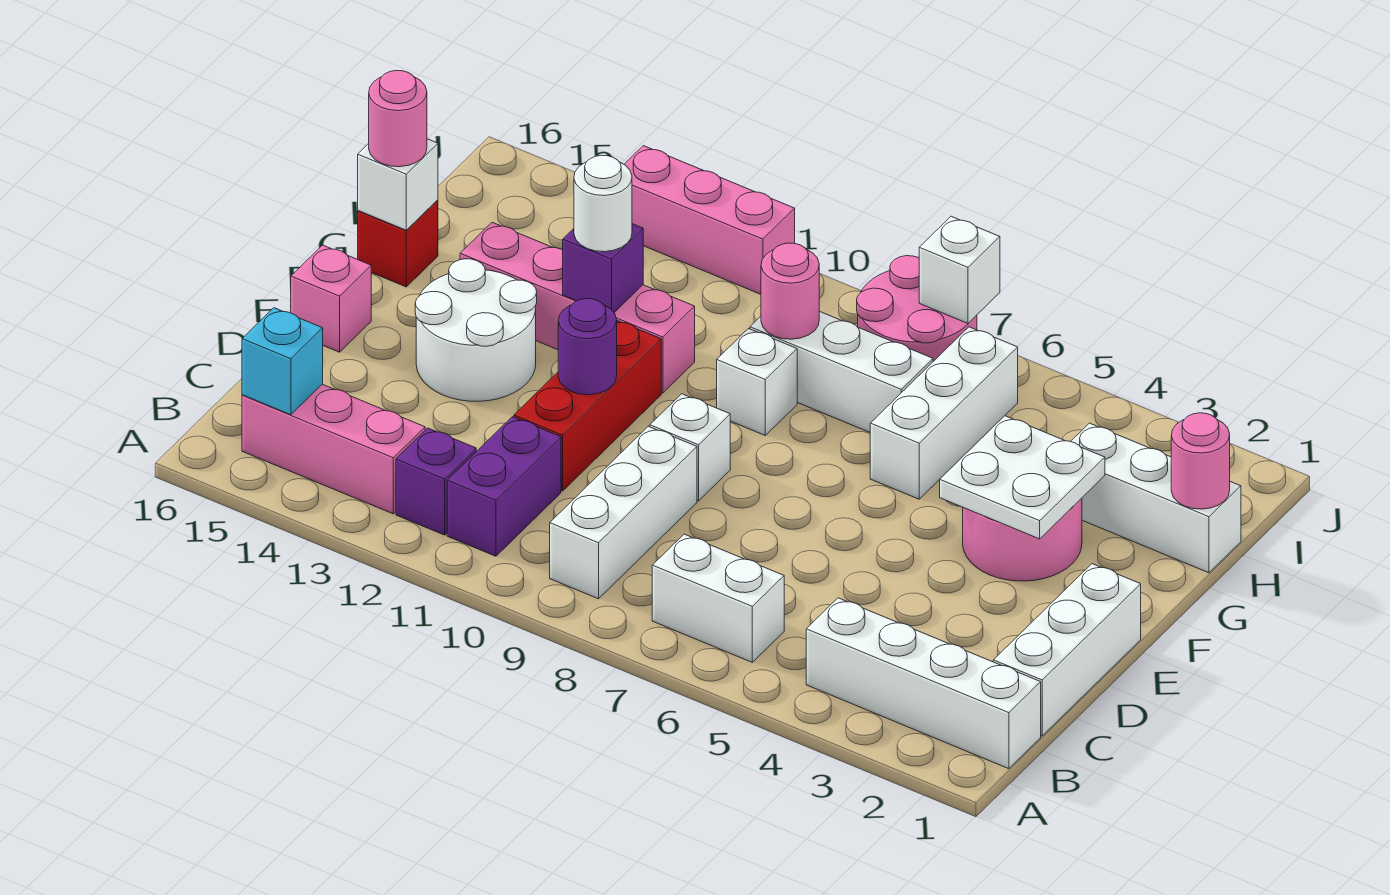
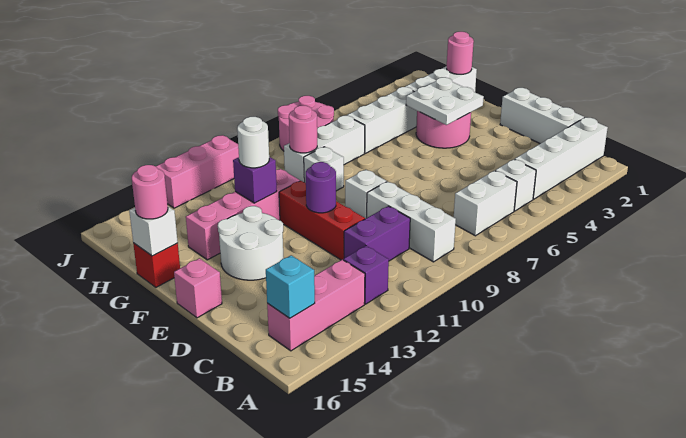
purple 1x2 brick [447,417,561,556] -> purple 1x2 brick turned to [344,206,410,261]
white 1x3 brick [870,327,1018,499] -> white 1x3 brick turned to [347,87,417,153]
white 1x1 brick [919,216,1000,323] -> white 1x1 brick moved to [495,159,536,211]

